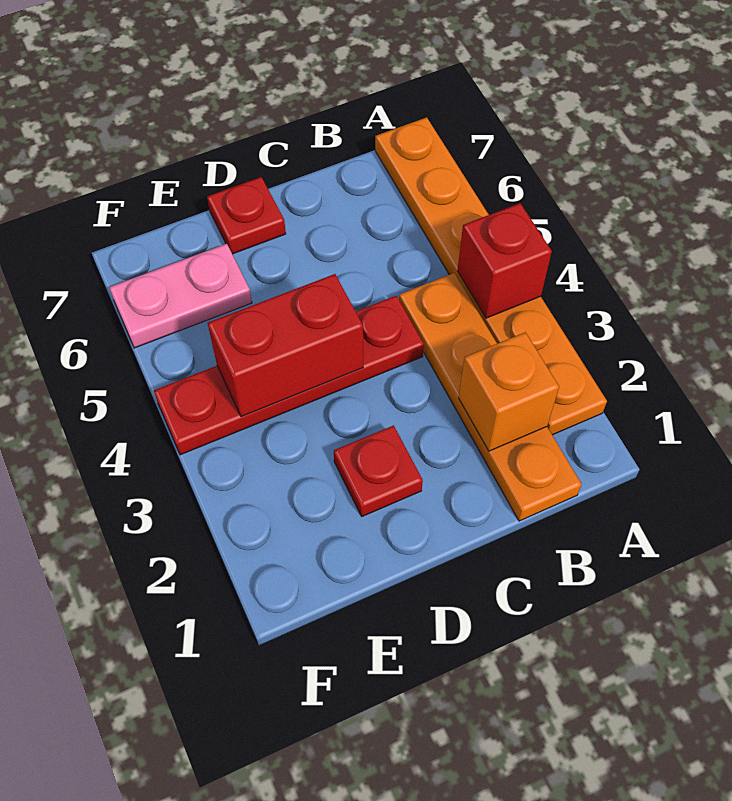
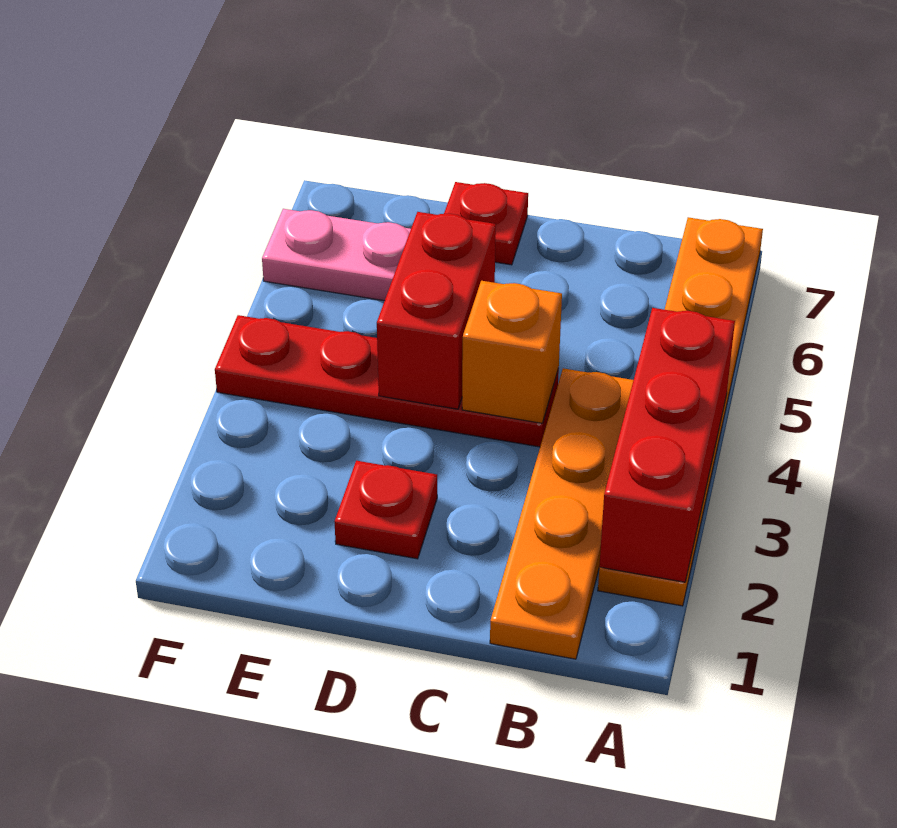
red 1x1 brick [457,203,552,318] -> red 1x3 brick [599,308,735,582]
orange 1x1 brick [459,332,559,451] -> orange 1x1 brick moved to [462,281,562,423]
red 1x2 brick [208,274,363,417] -> red 1x2 brick turned to [377,212,496,409]

